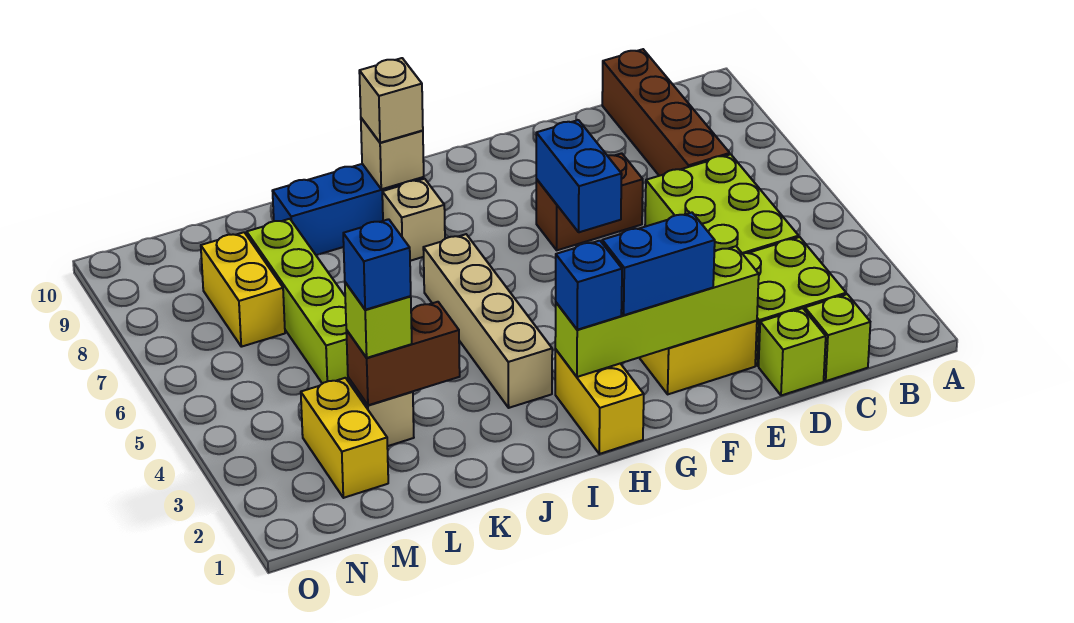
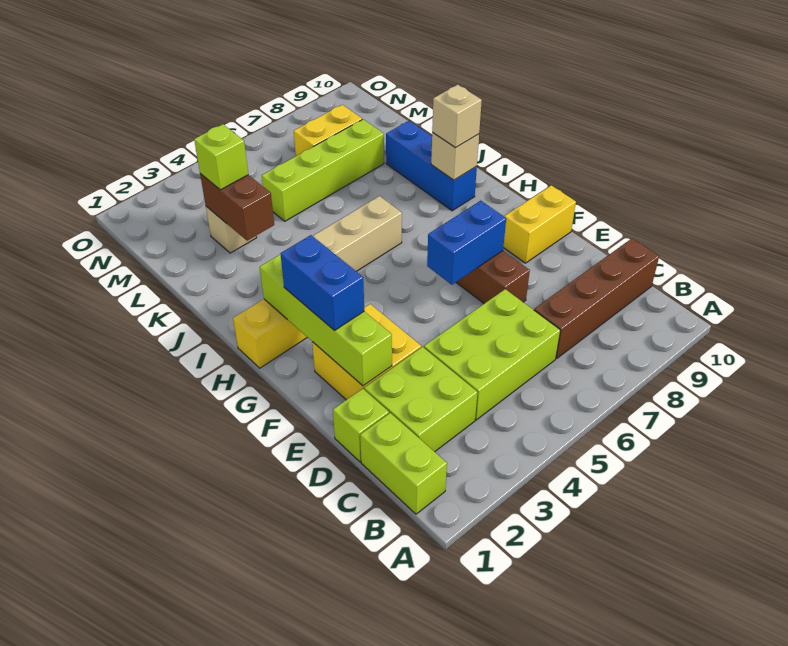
lime 1x1 brick [805,294,870,381] -> lime 1x2 brick [360,413,447,514]
blue 1x1 brick [556,241,622,330] -> none
tan 1x1 brick [382,179,445,261] -> none
blue 1x1 brick [343,219,411,310] -> none
yellow 1x2 brick [301,378,388,498] -> yellow 1x2 brick moved to [503,185,576,263]

